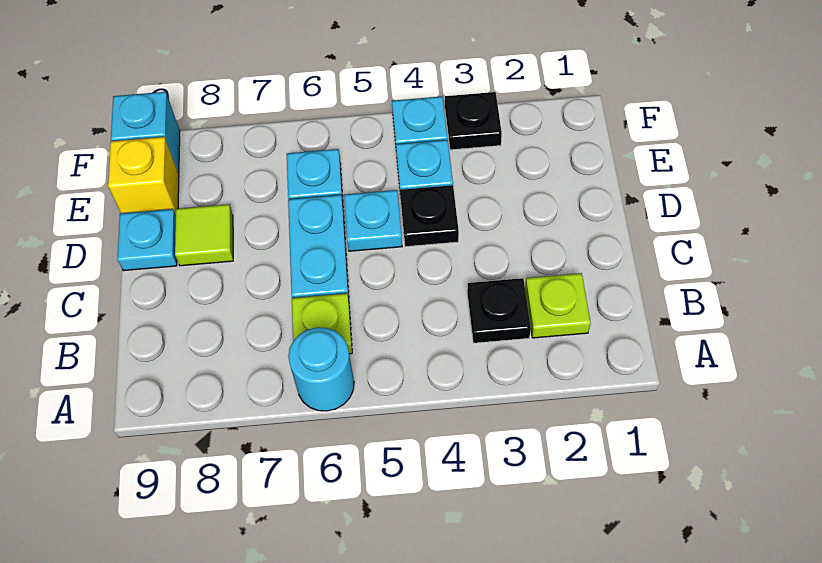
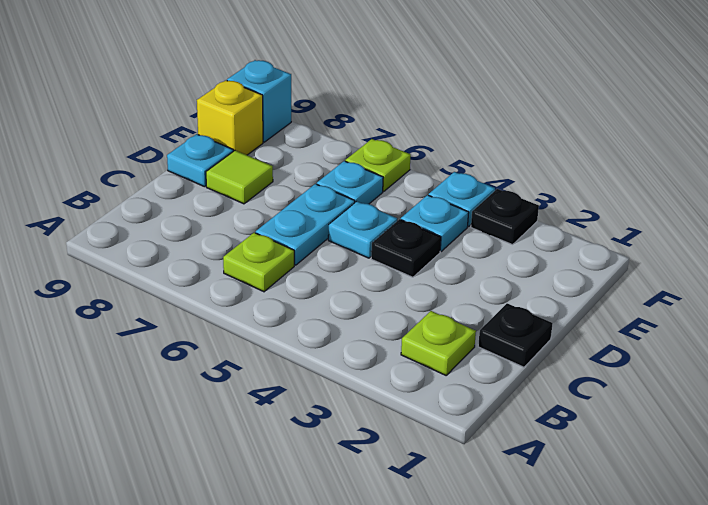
cyan 1x1 round brick [288,327,354,411] -> none
black 1x1 plate [467,278,531,343] -> black 1x1 plate moved to [478,303,553,367]
none -> lime 1x1 plate [345,139,411,191]

